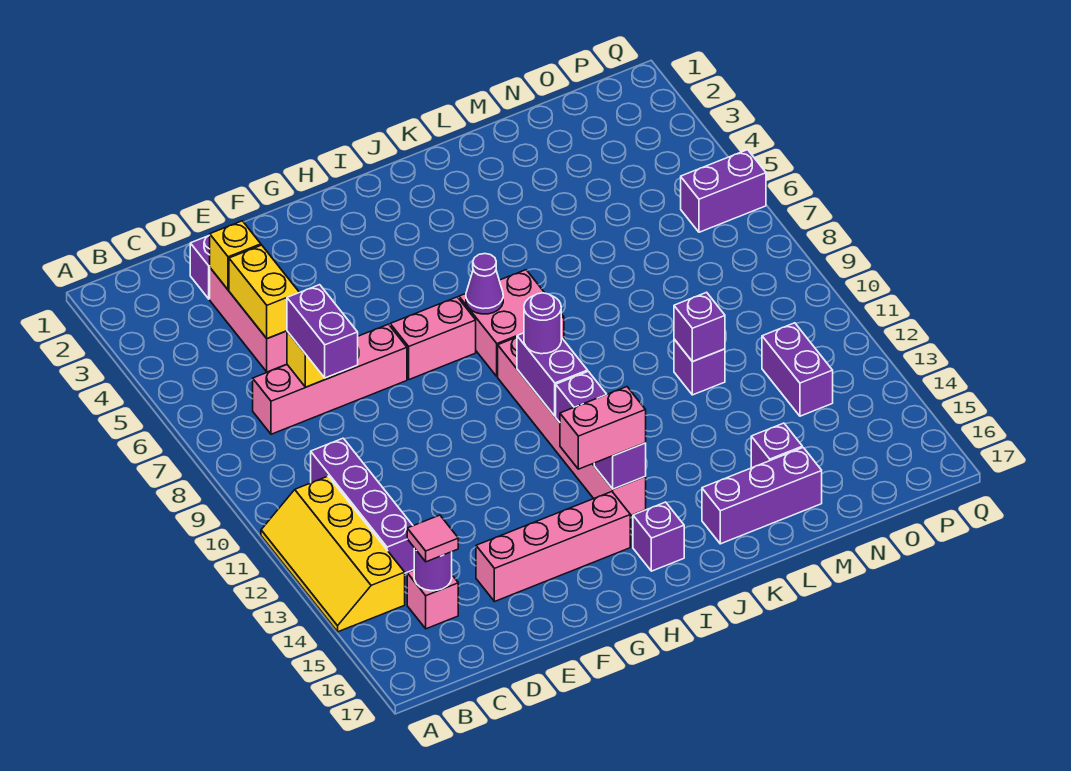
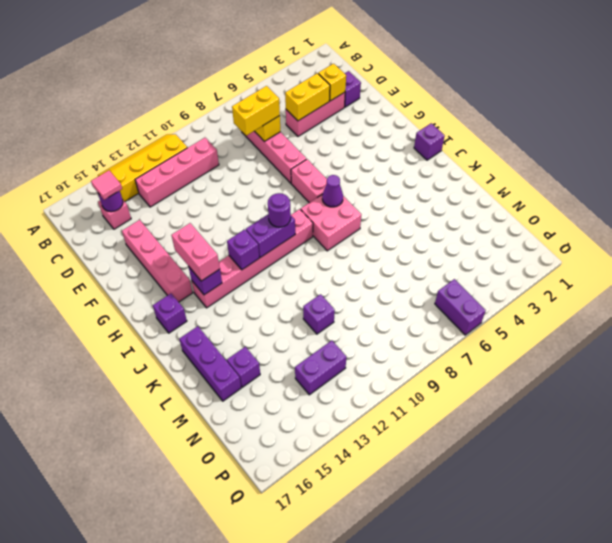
purple 1x4 brick [311,438,414,573] -> pink 1x4 brick [135,138,219,207]
purple 1x2 brick [287,285,358,378] -> yellow 1x2 brick [232,86,280,136]
purple 1x1 brick [674,292,725,362] -> purple 1x1 brick moved to [414,123,445,160]

